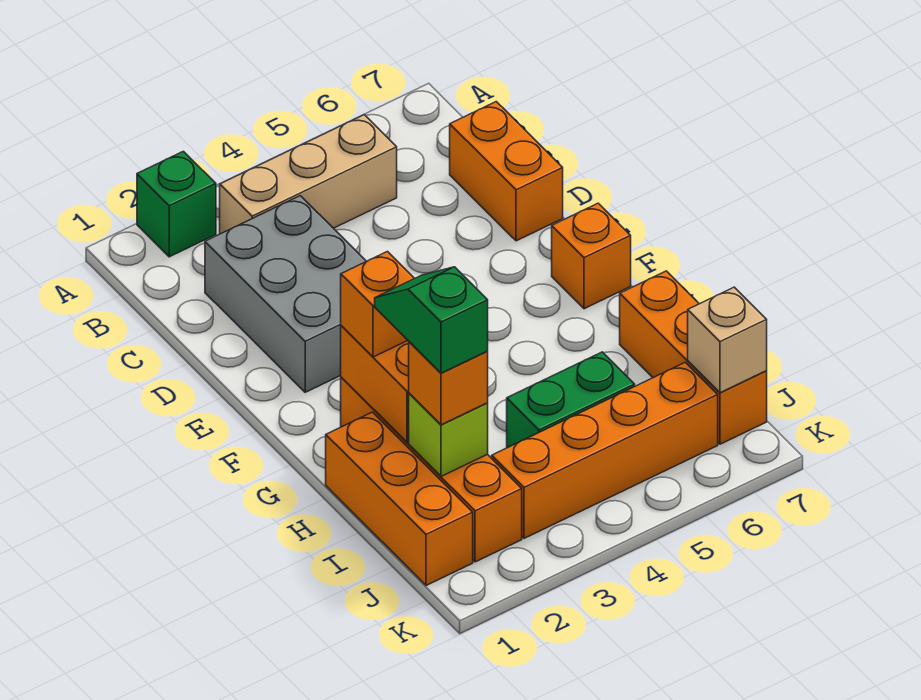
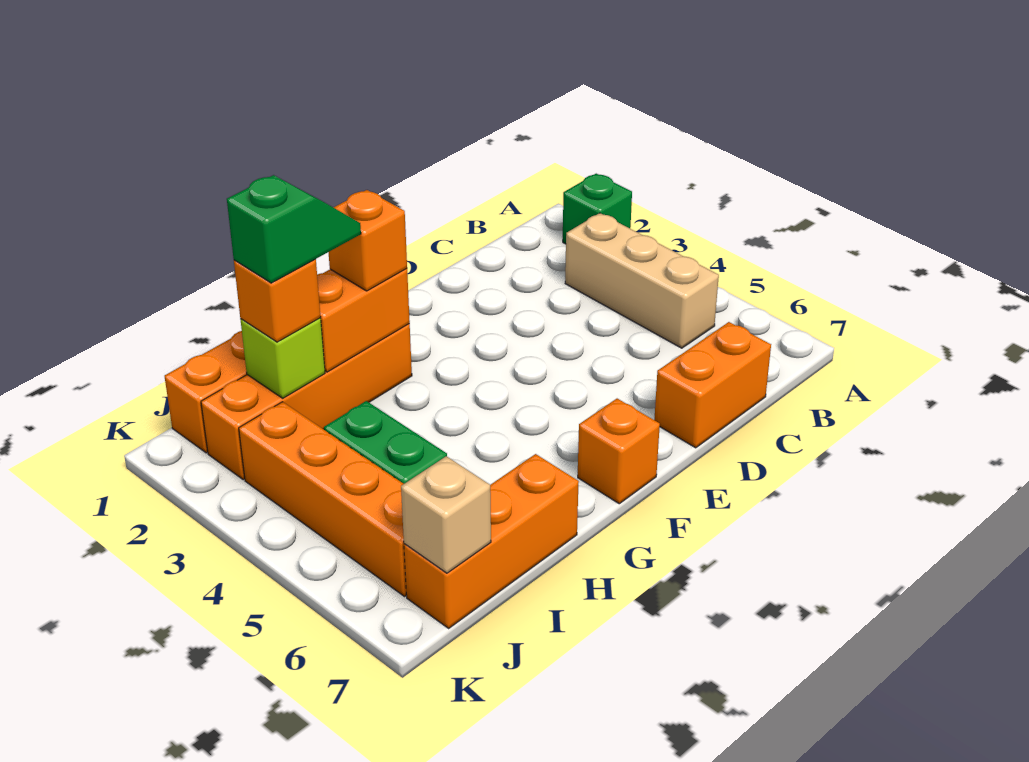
grey 2x3 brick [205,196,366,392] -> none

